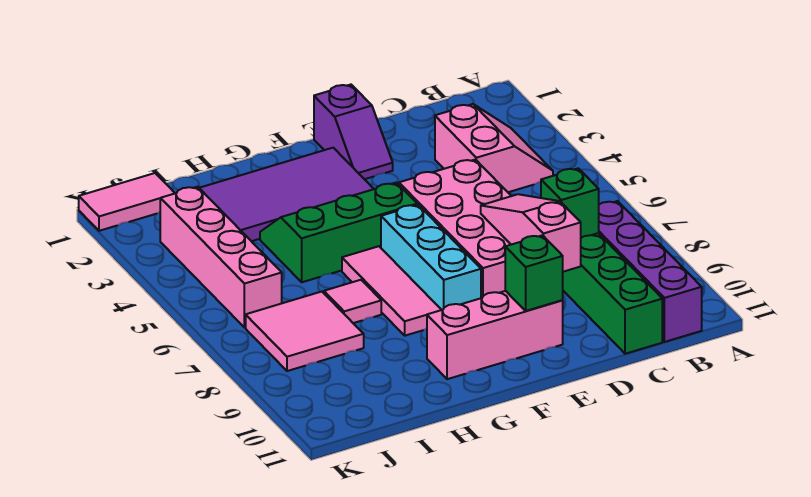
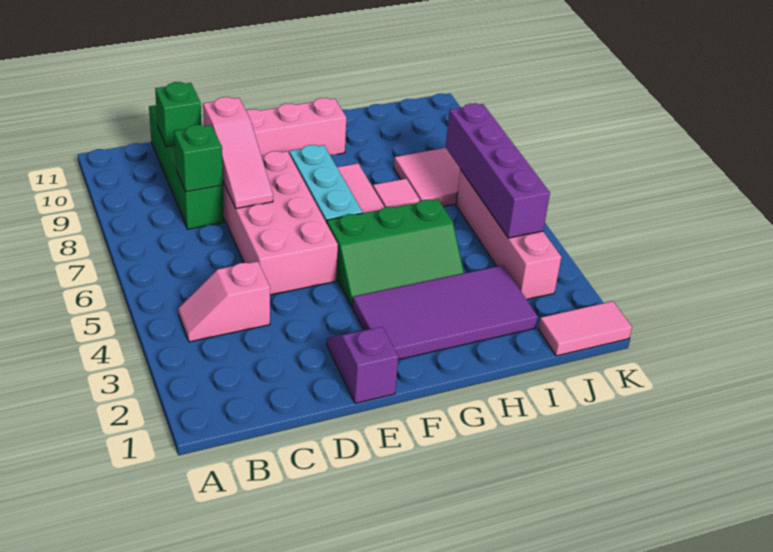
pink 2x2 slope [435,104,553,192] -> pink 1x2 slope [178,261,270,342]
purple 1x4 brick [599,201,702,342] -> purple 1x4 brick moved to [446,103,550,238]
green 1x1 brick [505,235,563,311] -> green 1x1 brick moved to [155,82,202,147]

